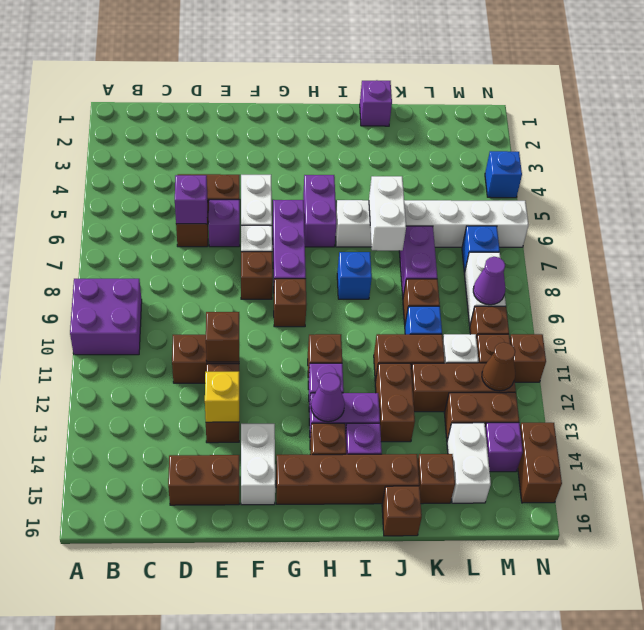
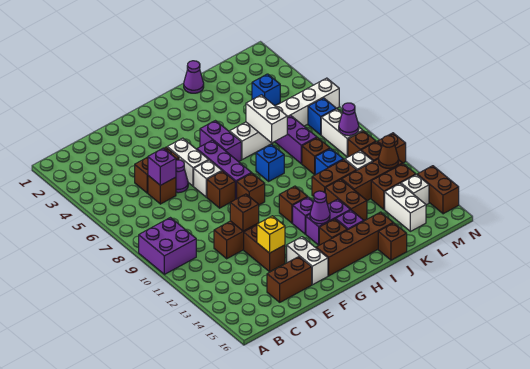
purple 1x1 brick [209,200,240,247] -> purple 1x1 cone [176,160,188,193]
purple 1x1 brick [360,80,392,126] -> purple 1x1 cone [184,61,204,93]
brown 1x1 brick [418,454,455,504] -> none
purple 1x1 brick [485,423,523,472] -> white 1x1 brick [401,175,429,205]
blue 1x1 brick [485,151,522,198] -> blue 1x1 brick moved to [252,74,280,106]

